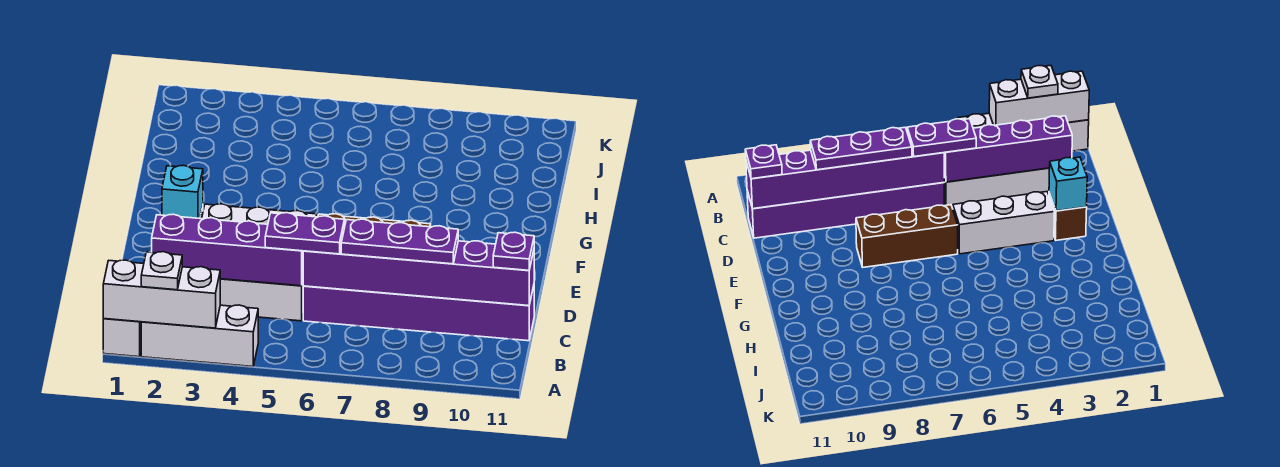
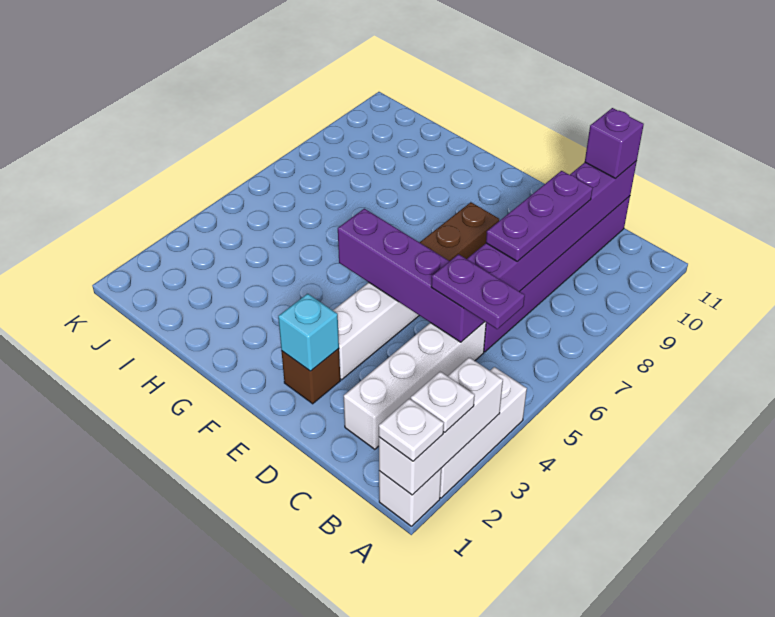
none -> white 1x1 plate [379,399,444,461]
purple 1x4 brick [152,214,303,286] -> purple 1x4 brick turned to [338,209,485,342]
purple 1x2 plate [265,213,344,254] -> purple 1x2 plate turned to [431,254,525,329]
purple 1x1 plate [493,232,534,270] -> purple 1x1 brick [585,108,644,179]

